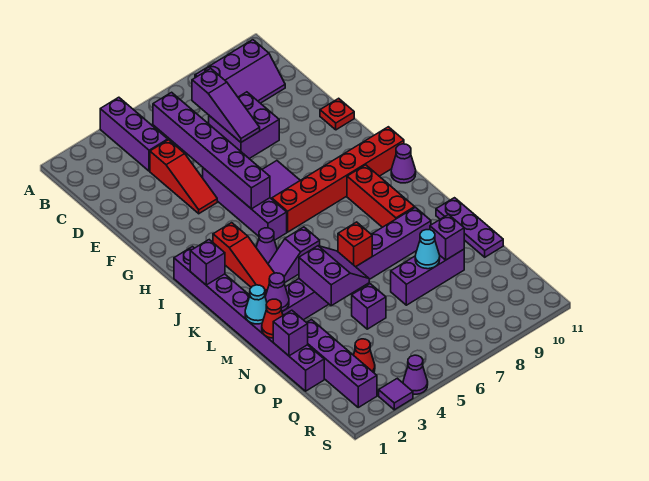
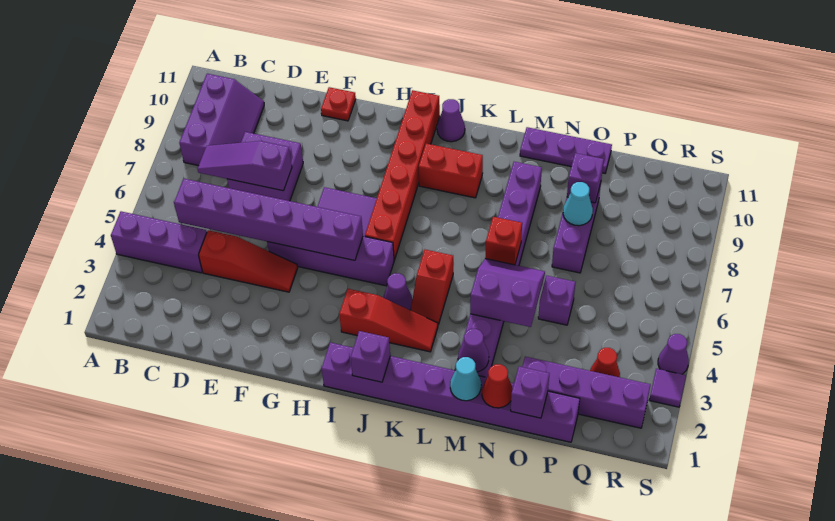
purple 1x3 slope [192,68,260,142] -> purple 1x3 slope turned to [198,141,292,191]
red 1x3 brick [347,165,415,227] -> red 1x2 brick [419,144,483,198]
purple 1x2 slope [268,227,320,283] -> red 1x2 slope [411,250,453,325]

